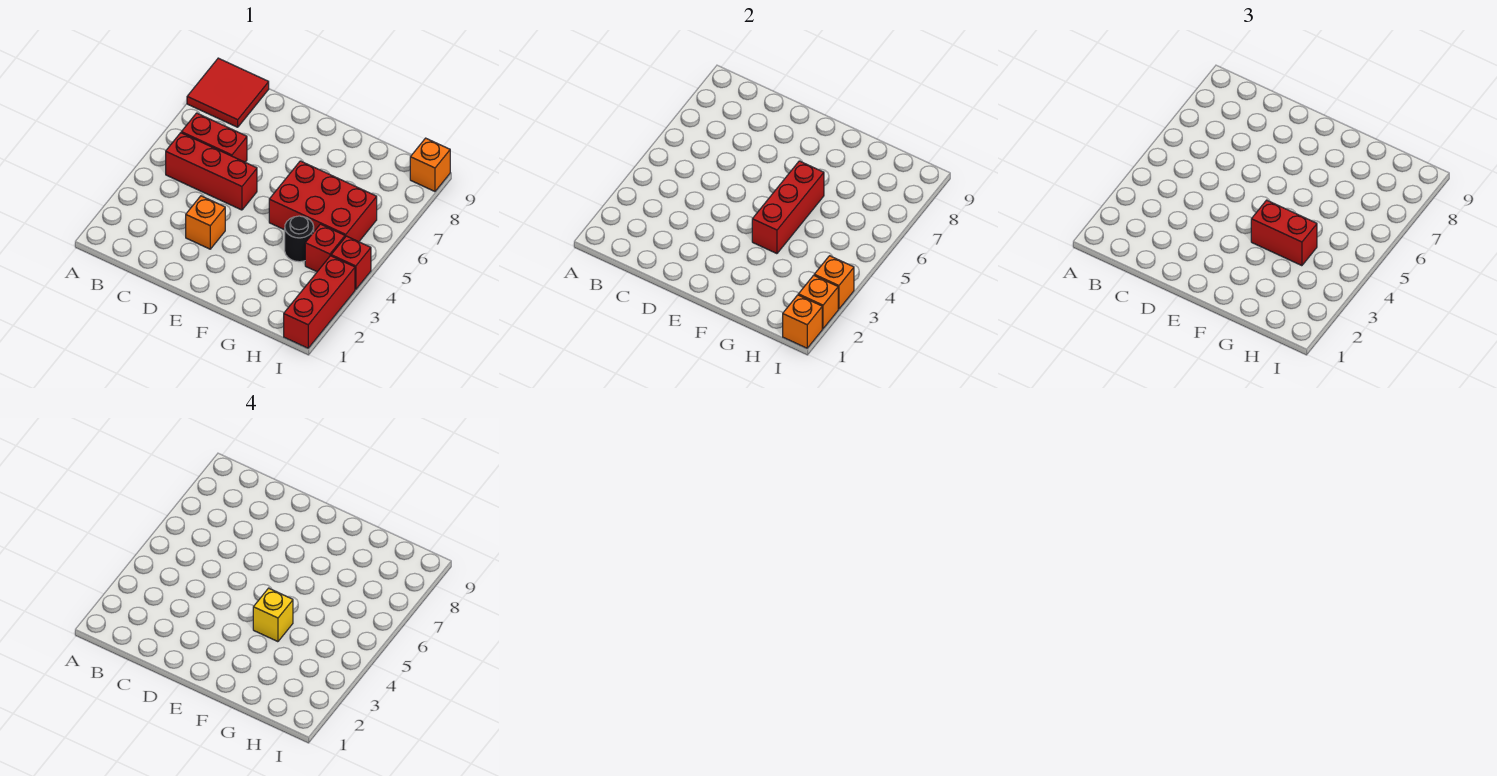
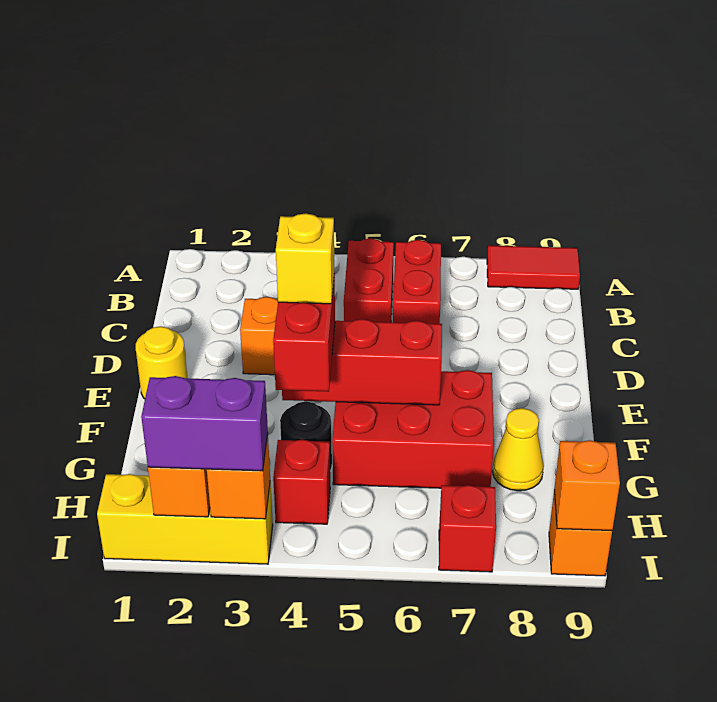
red 2x2 tile [187,58,269,127] -> red 1x2 tile [487,245,580,289]
red 1x3 brick [166,133,257,210] -> red 1x2 brick [344,238,394,322]
none -> yellow 1x1 round brick [136,326,187,399]
red 2x3 brick [269,161,377,242] -> red 2x3 brick turned to [332,370,494,488]
none -> yellow 1x1 cone [492,408,544,491]
red 1x3 brick [284,256,355,348] -> yellow 1x3 brick [97,474,273,564]
orange 1x1 brick [783,295,822,348] -> orange 1x1 brick moved to [554,440,620,531]
none -> purple 1x2 brick [141,376,268,471]
red 1x1 brick [331,236,371,290] -> red 1x1 brick moved to [439,485,496,572]

